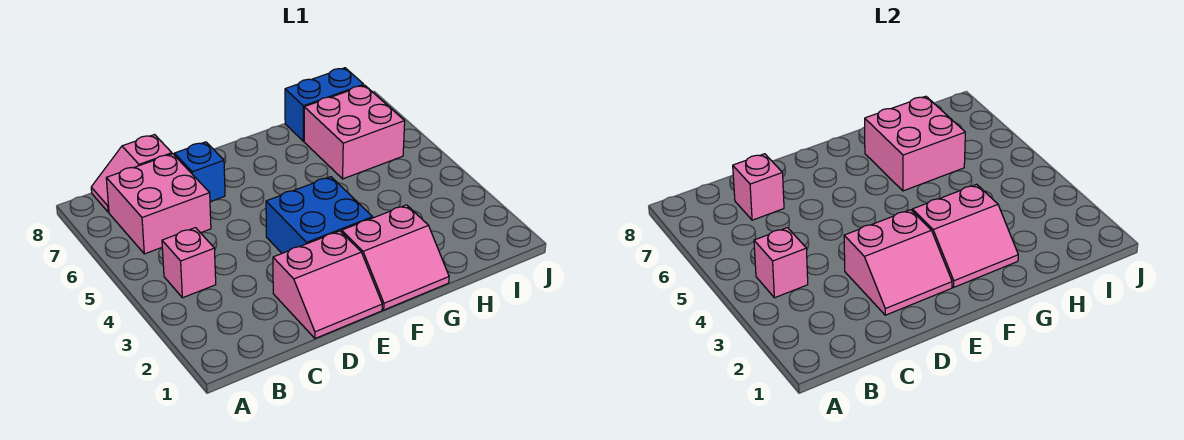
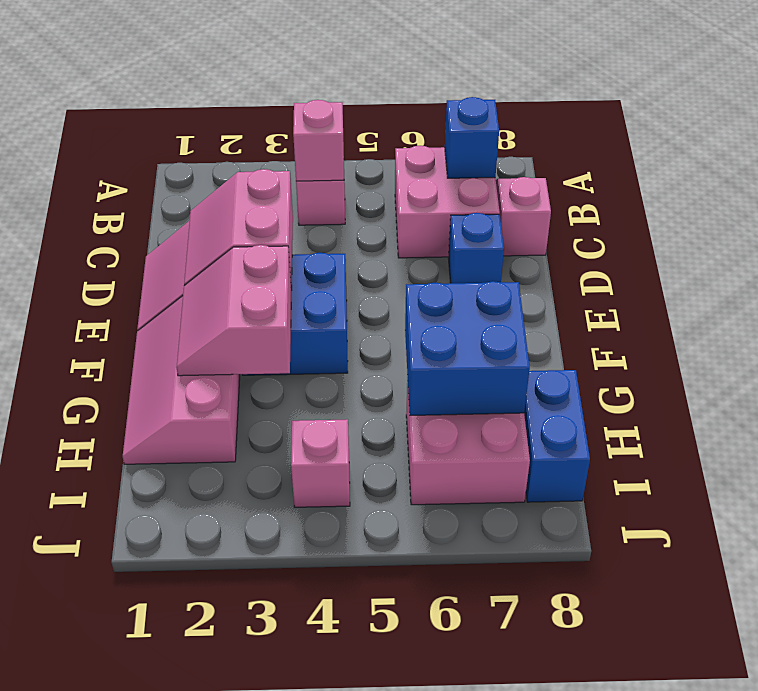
none -> blue 1x1 brick [445,97,499,178]
pink 1x1 brick [733,154,784,220] -> pink 1x1 brick moved to [291,419,350,507]
pink 2x2 slope [342,205,449,310] -> pink 2x3 slope [123,296,240,464]
pink 2x2 brick [865,96,965,191] -> blue 2x2 brick [405,281,530,415]

